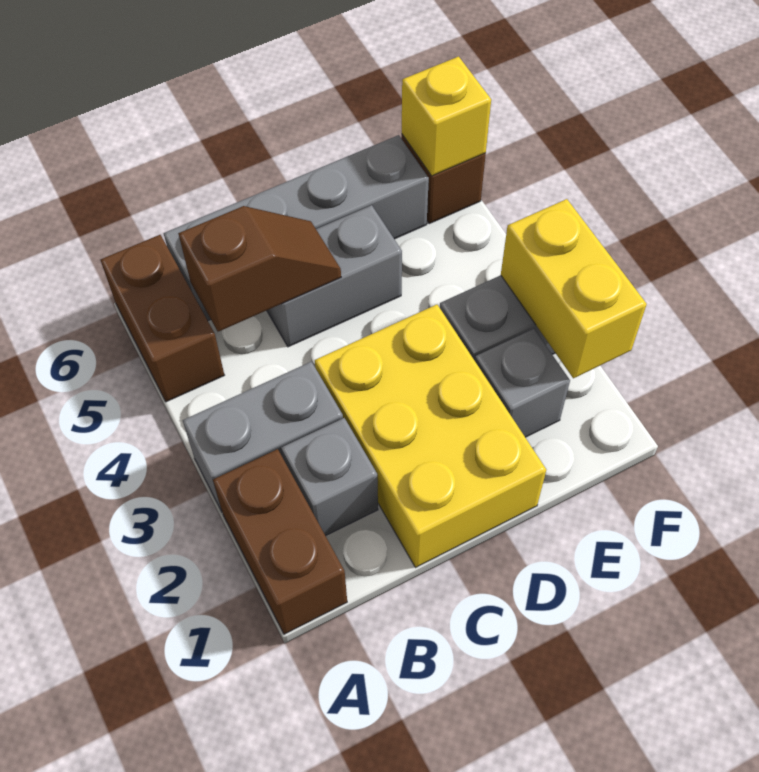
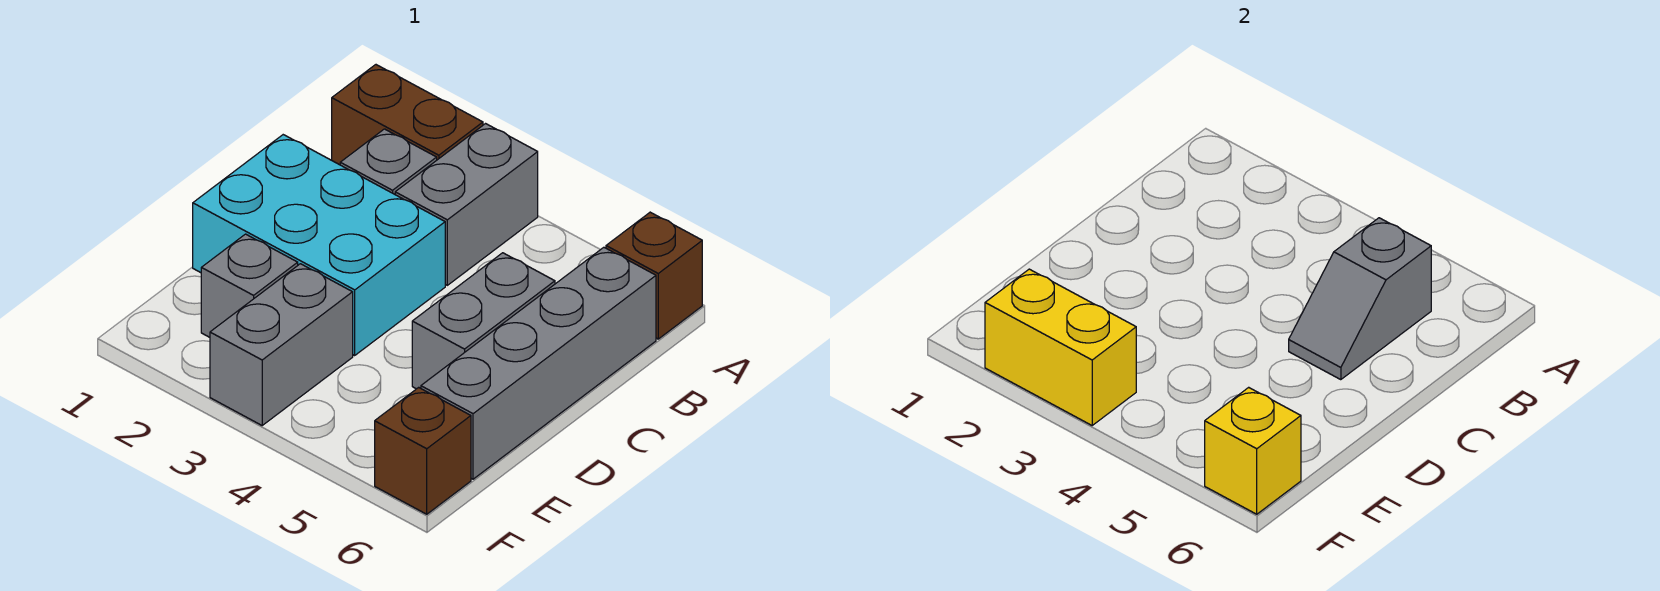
brown 1x2 brick [101,235,224,402] -> brown 1x1 brick [606,212,702,339]
brown 1x2 slope [178,206,341,332] -> grey 1x2 slope [1289,218,1431,380]
yellow 2x3 brick [315,305,546,568] -> cyan 2x3 brick [193,135,445,355]

